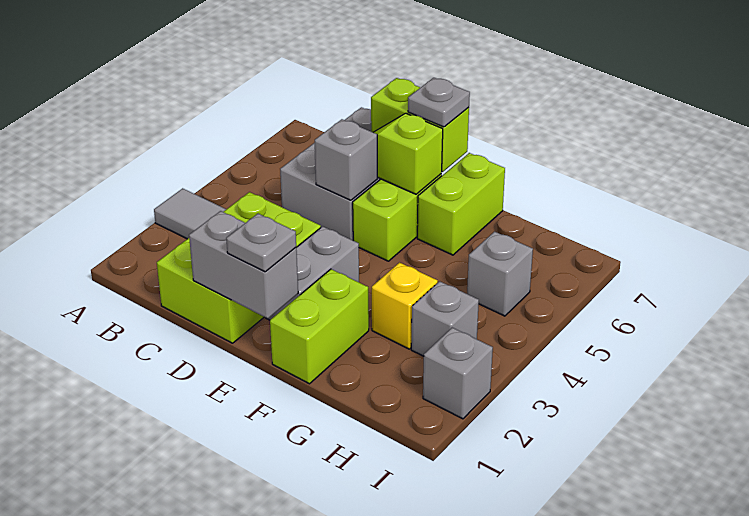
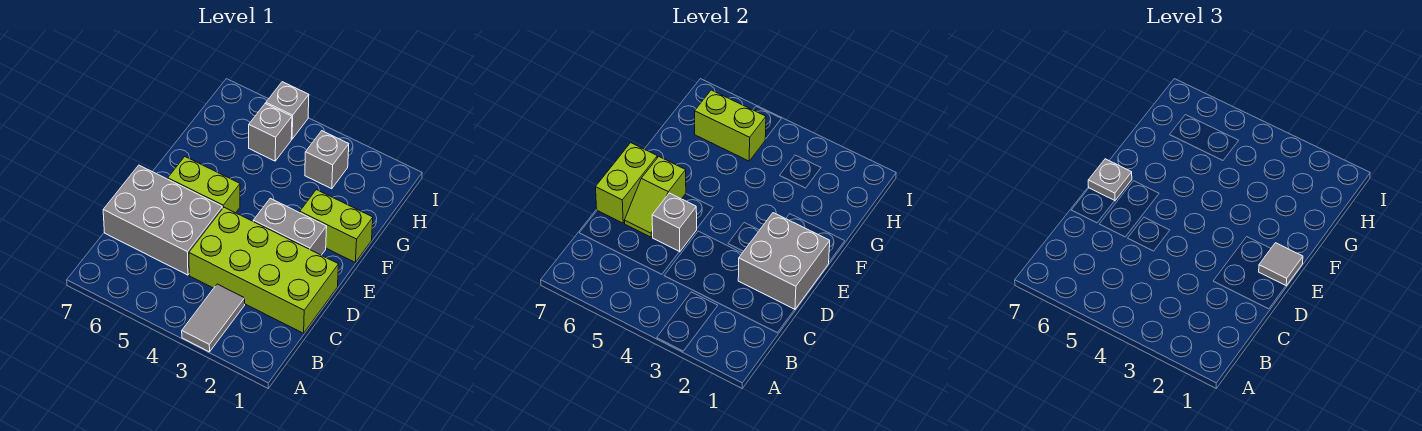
lime 2x3 brick [157,192,321,343] -> lime 2x4 brick [189,207,339,333]
grey 1x2 brick [189,211,298,319] -> grey 2x2 brick [738,213,830,310]
grey 1x1 plate [226,214,296,272] -> grey 1x1 tile [1259,243,1303,286]
lime 1x2 brick [417,153,505,255] -> lime 1x2 brick moved to [695,90,766,161]
yellow 1x1 brick [372,263,438,349] -> none
grey 1x1 brick [423,328,493,419] -> grey 1x1 brick moved to [266,82,309,139]

